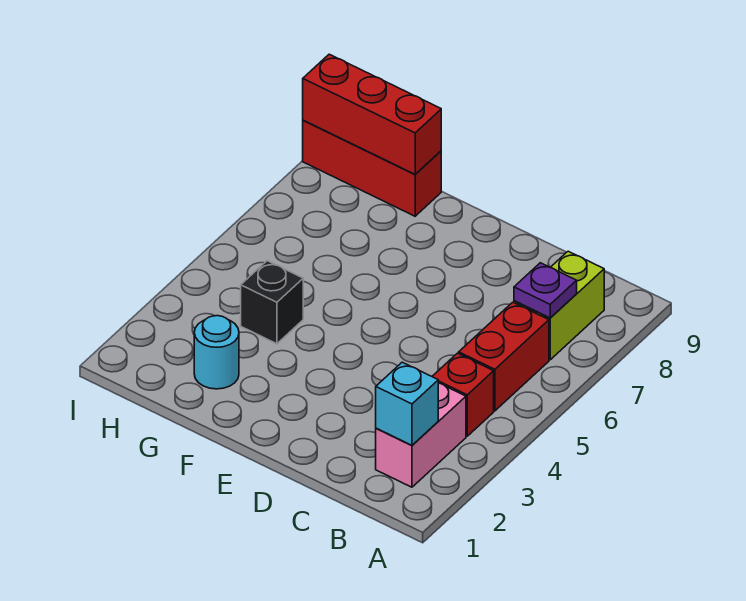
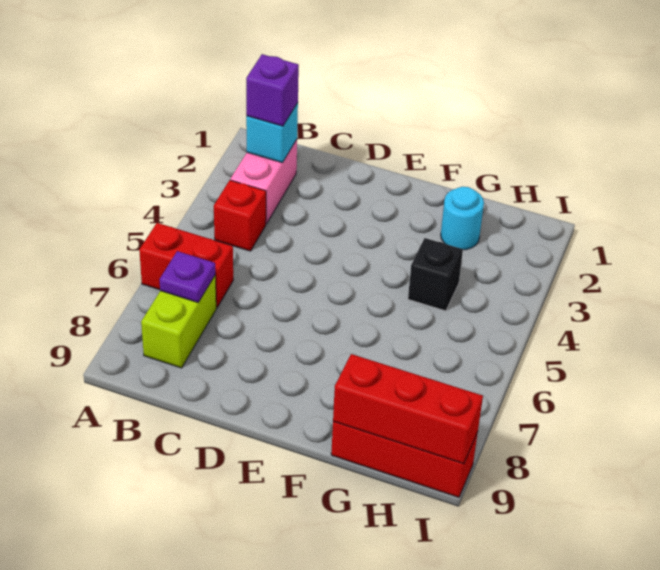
none -> purple 1x1 brick [246,54,299,126]
red 1x2 brick [459,302,549,411] -> red 1x2 brick turned to [139,223,233,308]

